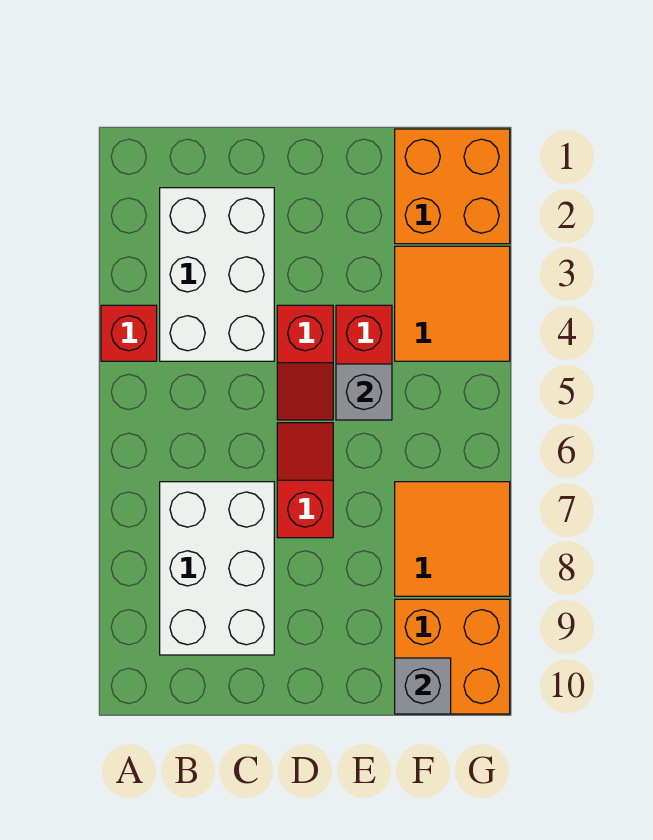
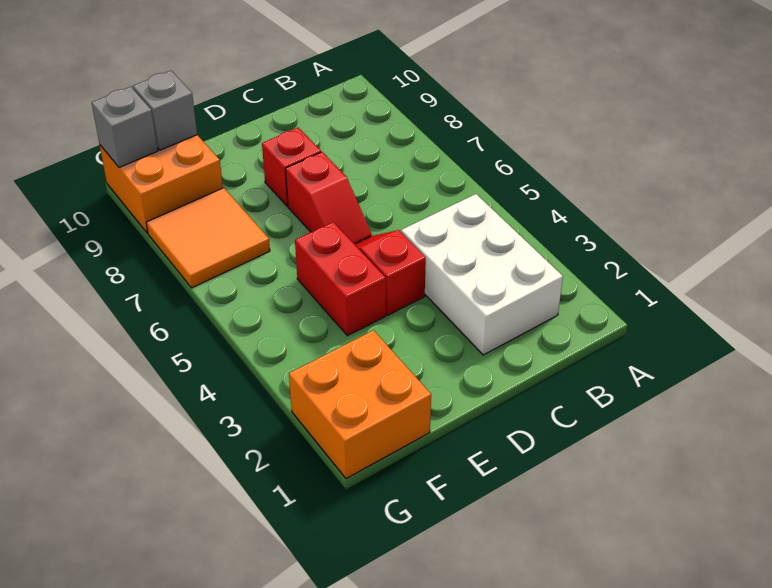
red 1x1 brick [101,305,157,361] -> red 1x1 brick moved to [262,128,321,206]
white 2x3 brick [160,482,274,655] -> none
grey 1x1 brick [336,364,392,420] -> grey 1x1 brick moved to [92,87,158,167]
orange 2x2 tile [395,246,510,361] -> none

